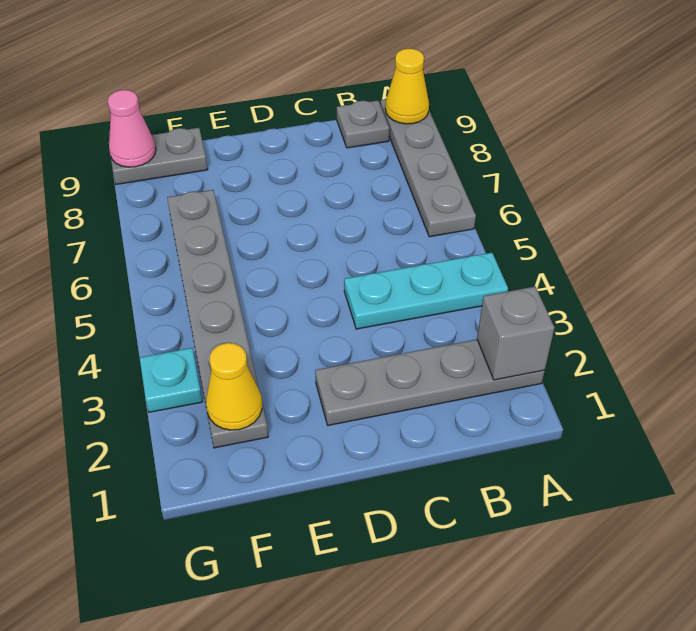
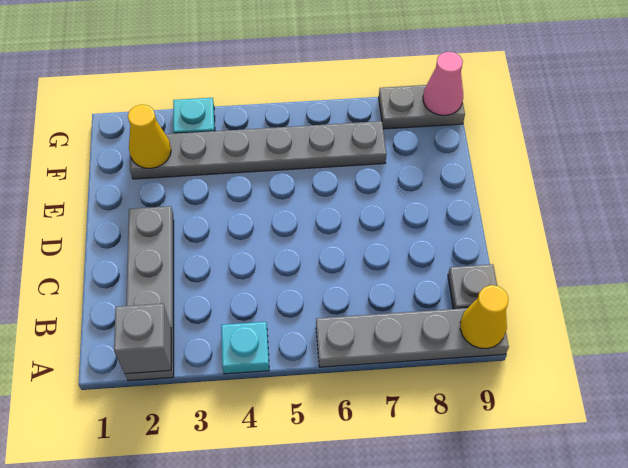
cyan 1x3 plate [344,253,508,329] -> cyan 1x1 plate [221,322,269,374]
grey 1x2 plate [111,128,208,184] -> grey 1x2 plate turned to [379,85,465,129]

